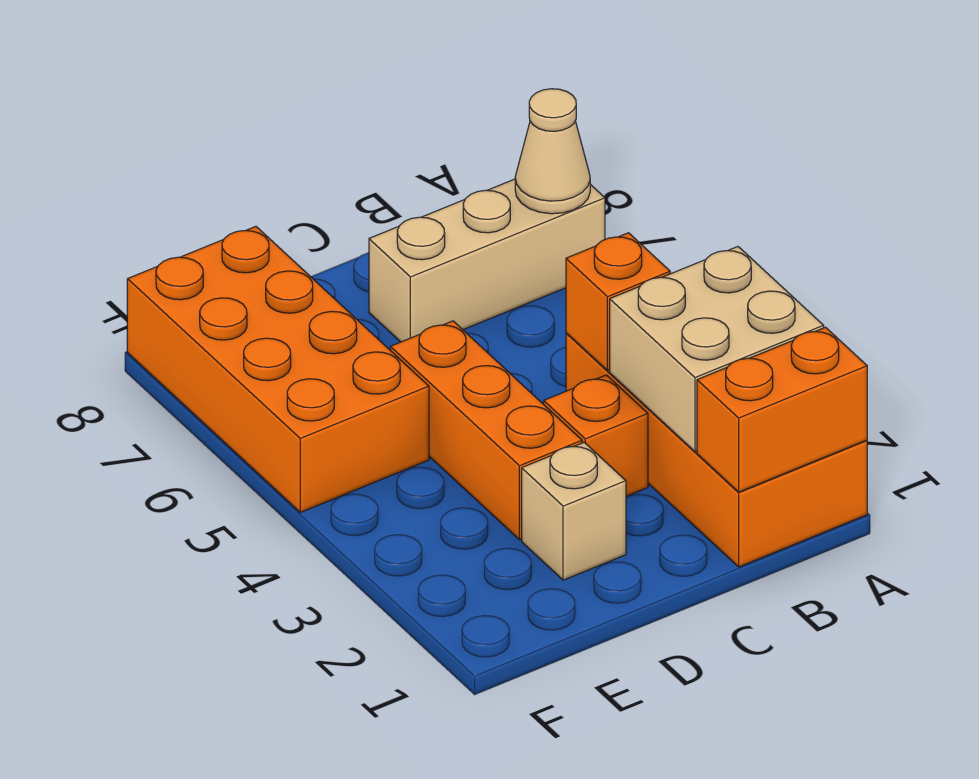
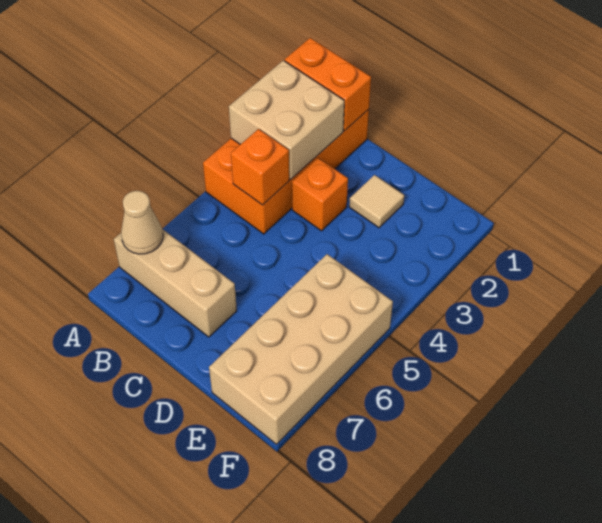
tan 1x1 brick [522,442,626,580] -> tan 1x1 tile [349,175,404,228]
orange 1x3 brick [390,321,582,540] -> none
orange 2x4 brick [127,226,429,512] -> tan 2x4 brick [209,254,393,444]

